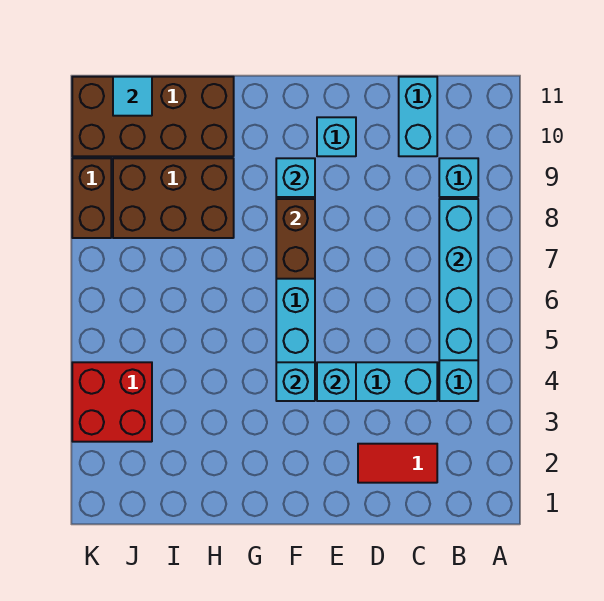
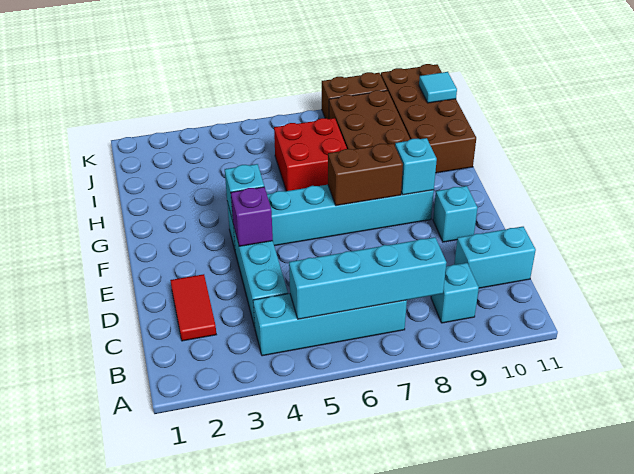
cyan 1x1 brick [317,362,356,401] -> purple 1x1 brick [231,187,273,246]
red 2x2 brick [72,362,152,442] -> red 2x2 brick moved to [274,118,347,191]

